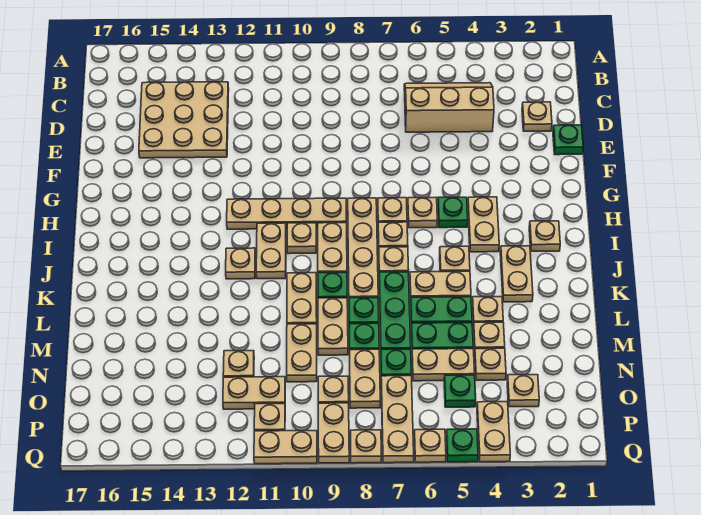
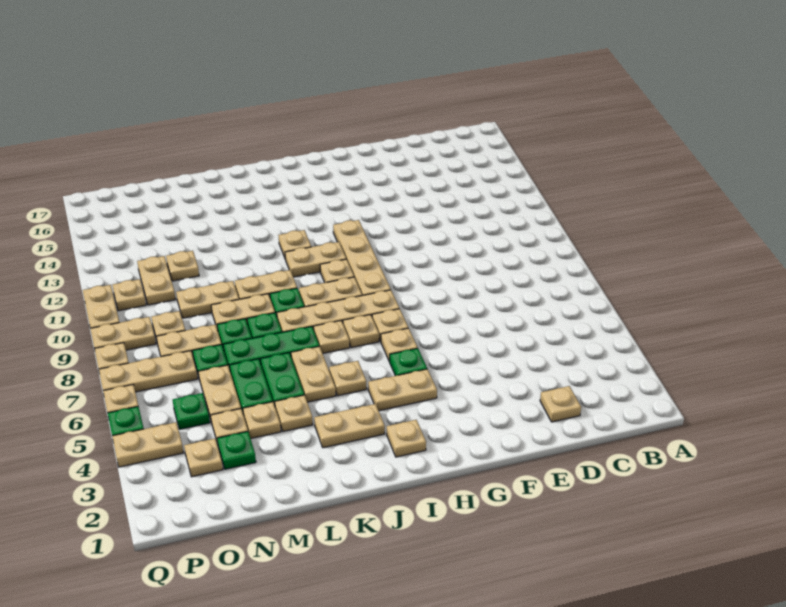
tan 2x3 slope [404,83,494,132] -> none
tan 3x3 plate [139,82,229,158] -> none
green 1x1 plate [553,125,583,155] -> green 1x1 plate moved to [217,431,256,469]

